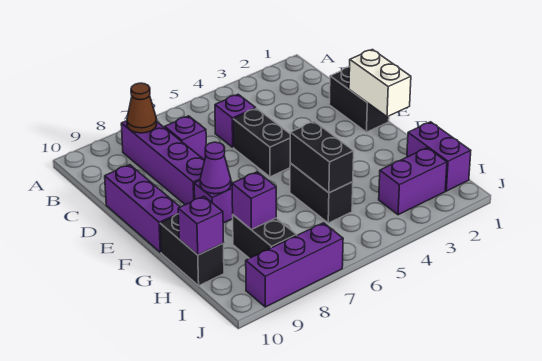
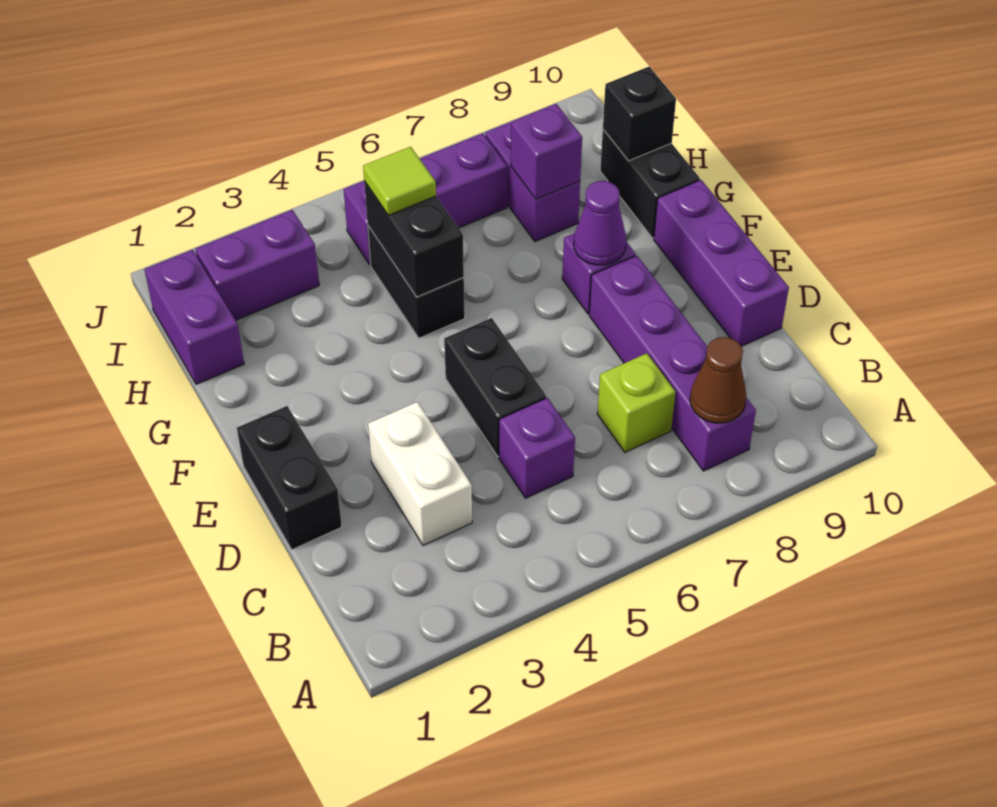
purple 1x1 brick [165,116,206,160] -> lime 1x1 brick [597,353,676,452]
white 1x2 brick [349,50,411,117] -> white 1x2 brick moved to [368,402,472,546]
none -> lime 1x1 tile [363,147,436,215]
black 1x2 brick [233,215,297,258] -> purple 1x2 brick [485,122,580,242]
purple 1x1 brick [178,196,224,255] -> black 1x1 brick [603,67,676,161]
purple 1x3 brick [246,223,343,307] -> purple 1x3 brick moved to [344,133,507,265]

